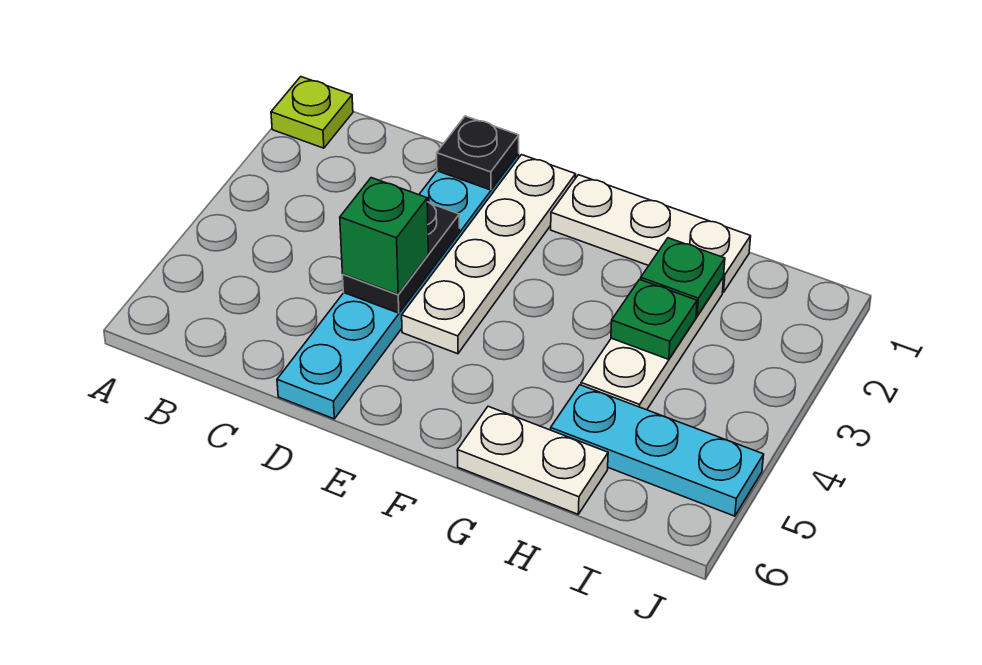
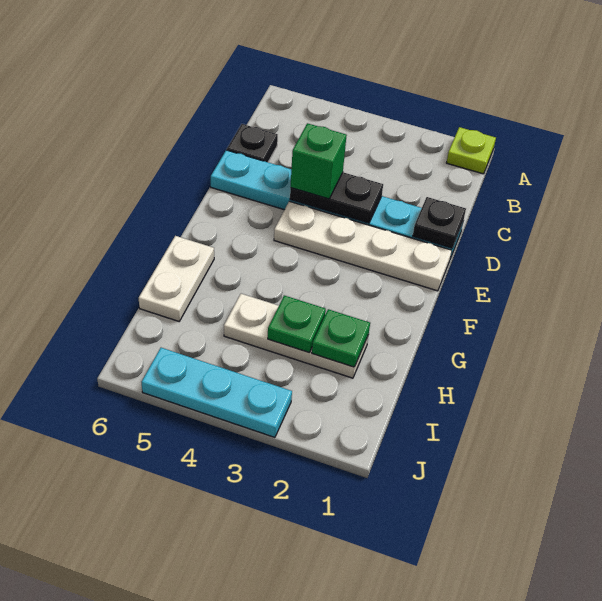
none -> black 1x1 plate [227,124,278,162]
white 1x3 plate [551,175,751,292] -> none
cyan 1x3 plate [551,385,764,516] -> cyan 1x3 plate turned to [142,348,292,437]

